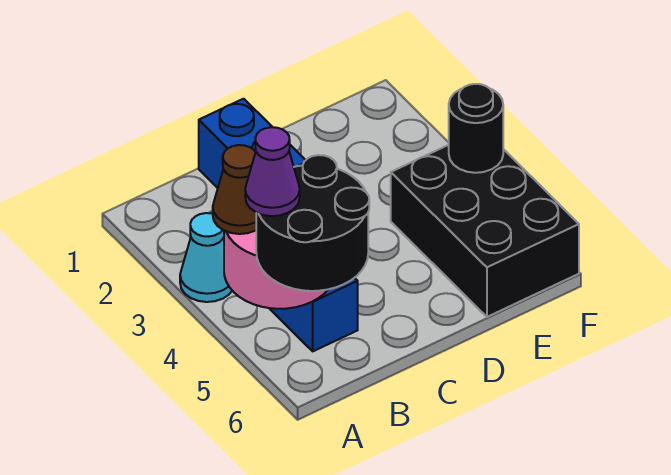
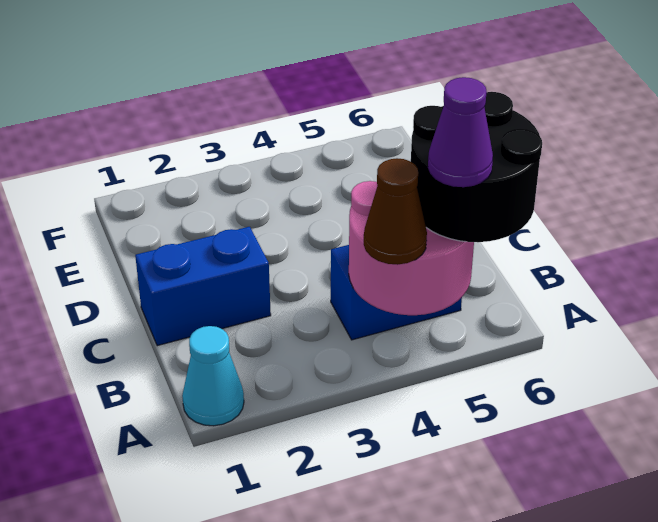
cyan 1x1 cone [180,213,232,302] -> cyan 1x1 cone moved to [182,326,244,426]
black 2x3 brick [391,145,579,317] -> none
black 1x1 round brick [449,84,503,173] -> none

